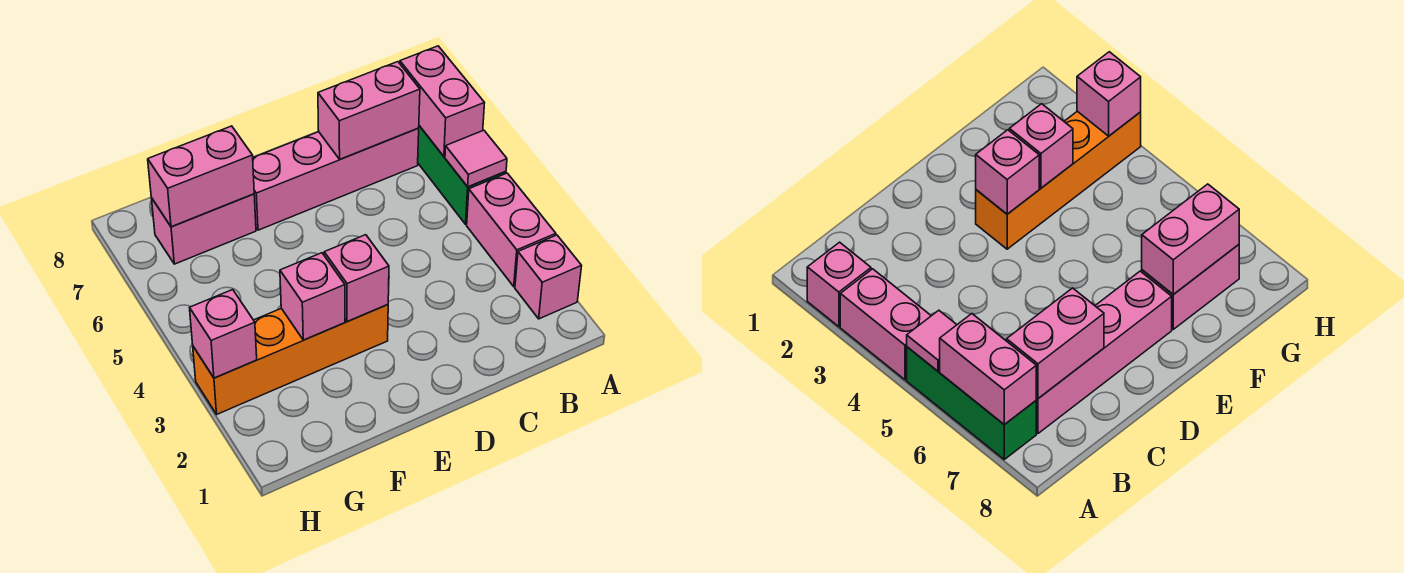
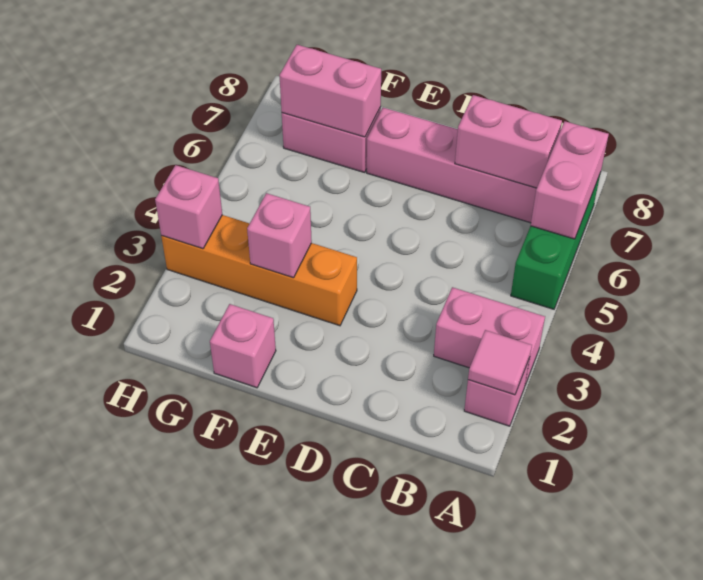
pink 1x2 brick [467,173,556,287] -> pink 1x2 brick turned to [434,287,545,385]
pink 1x1 tile [445,130,507,187] -> pink 1x1 tile moved to [468,330,532,395]
pink 1x1 brick [324,235,389,321] -> pink 1x1 brick moved to [210,304,276,388]

